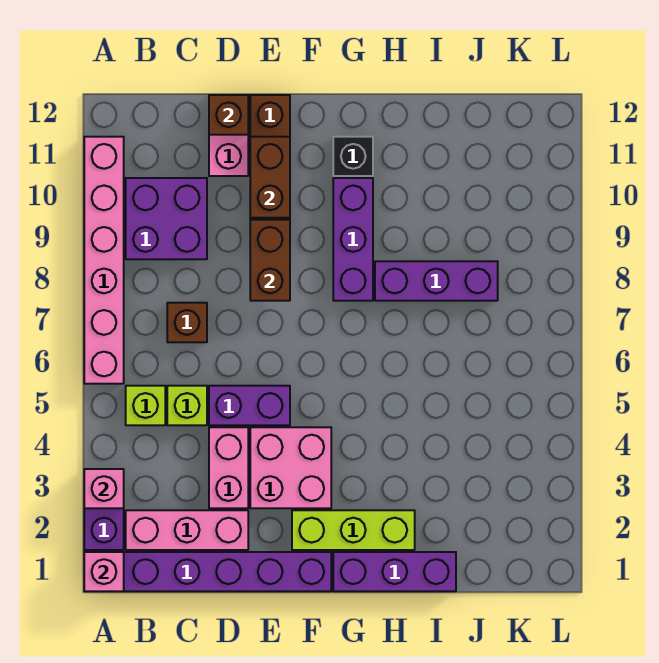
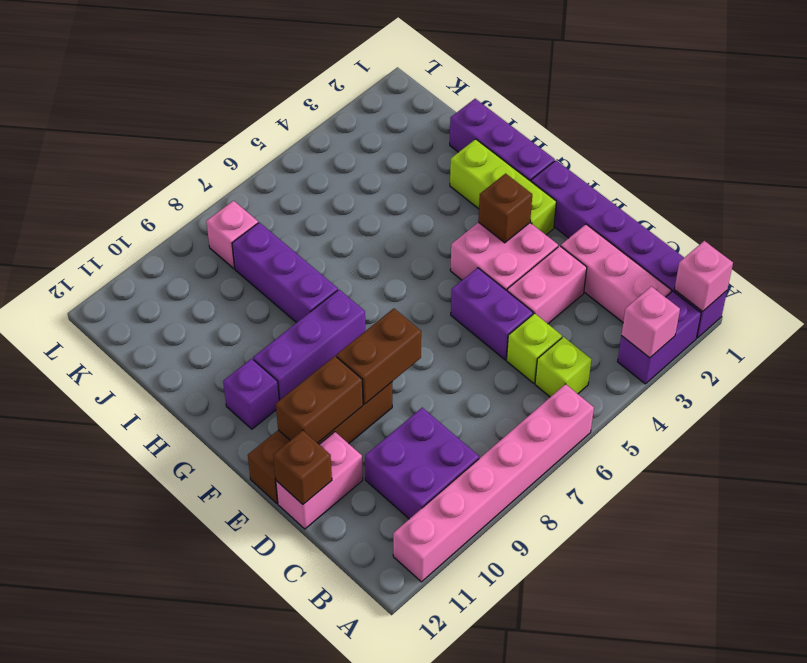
brown 1x1 brick [167,303,207,342] -> brown 1x1 brick moved to [478,174,532,243]
black 1x1 brick [333,137,373,176] -> purple 1x1 brick [223,358,279,429]
none -> pink 1x1 brick [206,201,258,268]

